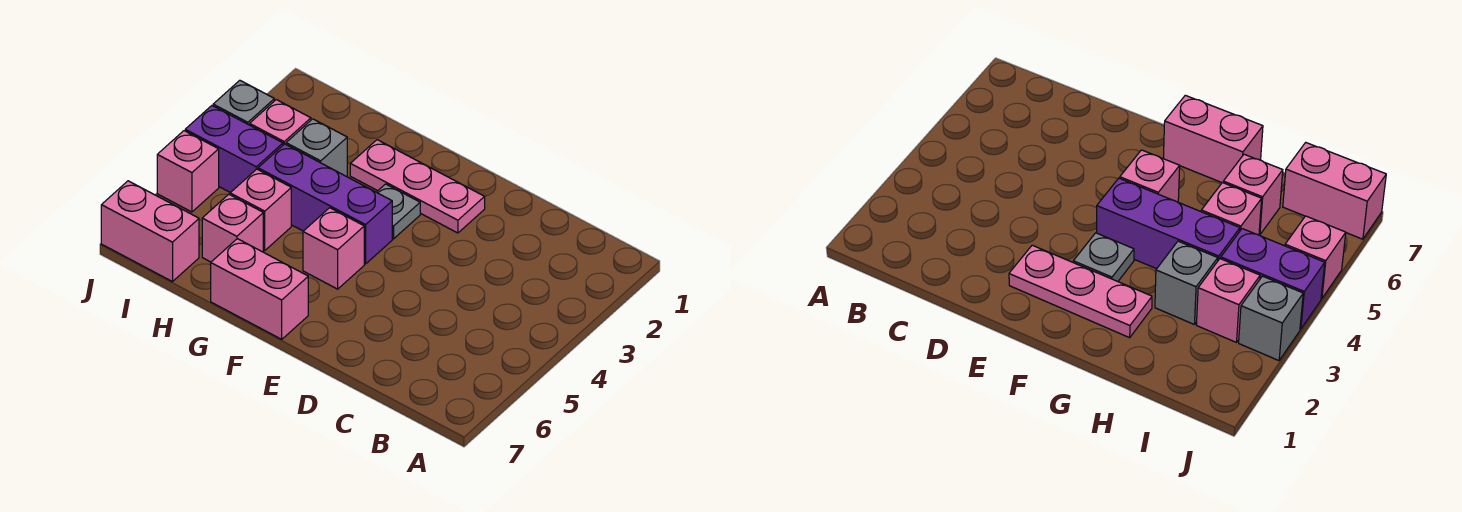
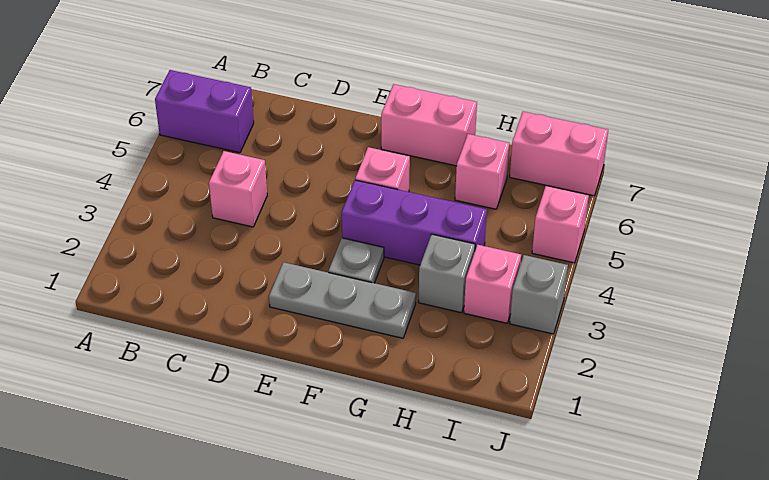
pink 1x3 plate [350,140,485,233] -> grey 1x3 plate [269,262,416,338]
pink 1x1 brick [230,169,291,250] -> pink 1x1 brick moved to [209,151,267,227]
purple 1x2 brick [185,106,283,193] -> purple 1x2 brick moved to [155,70,254,153]

